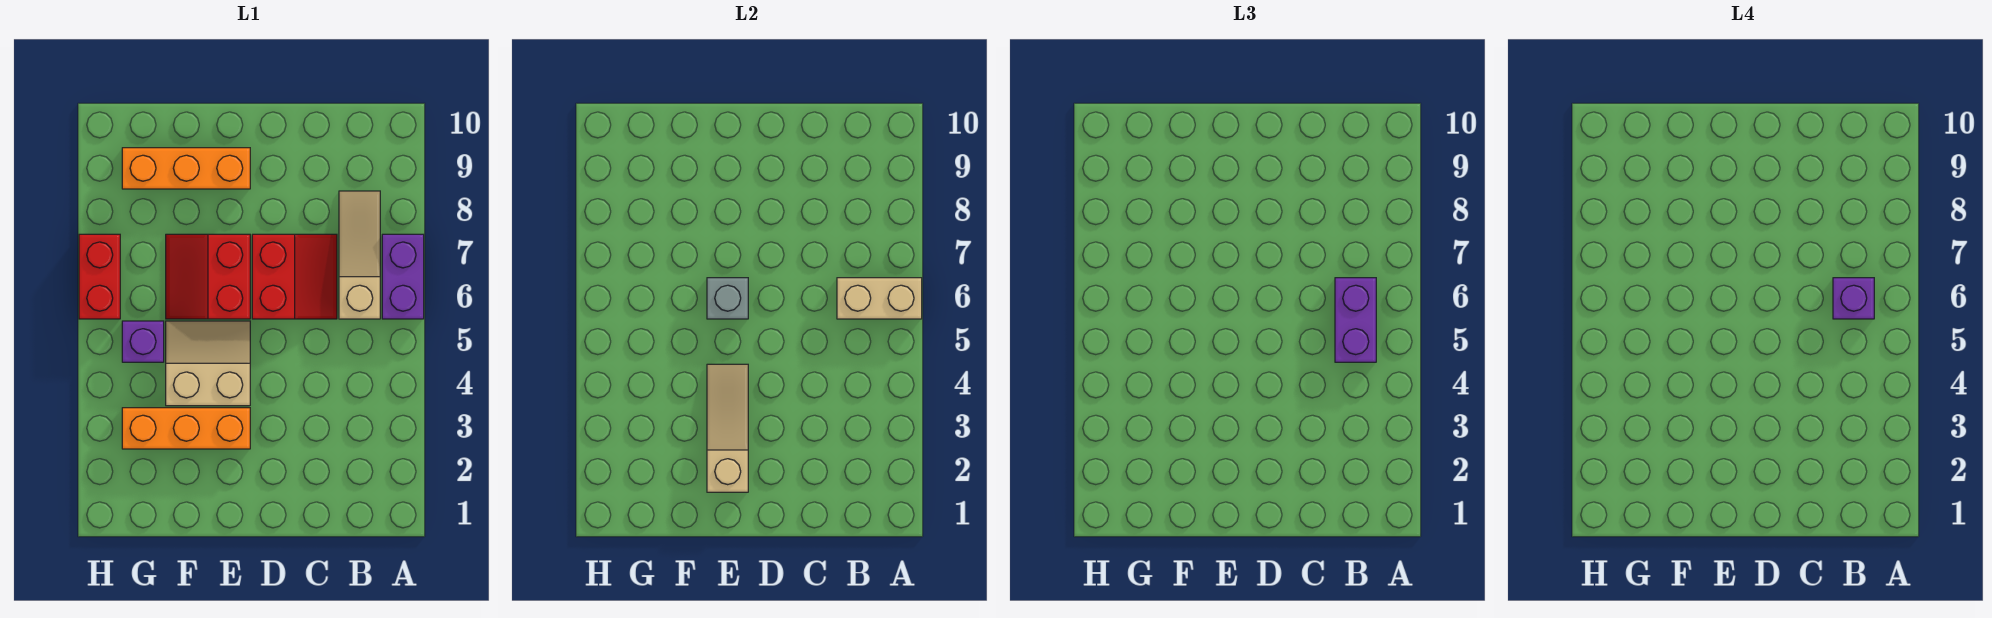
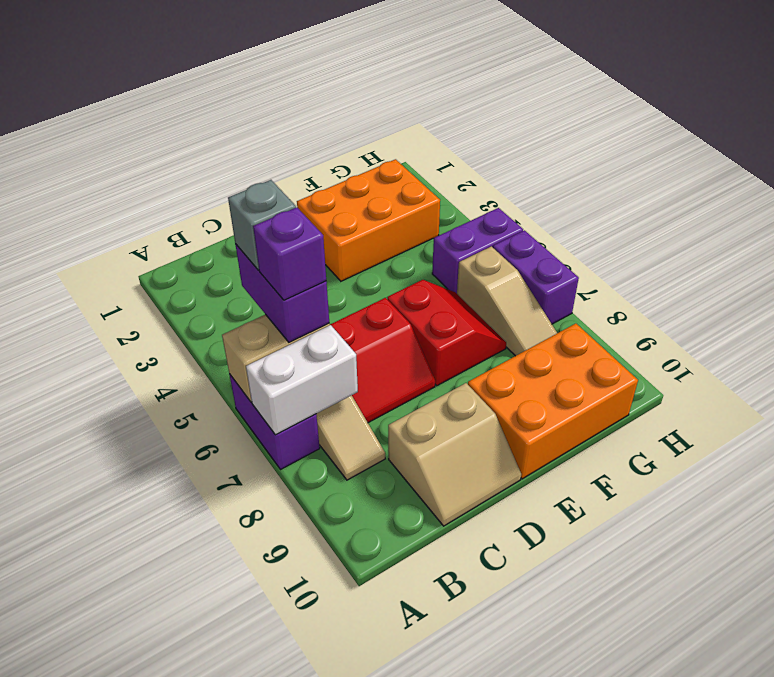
none -> white 1x2 brick [246,325,358,435]
red 2x2 slope [252,234,337,319] -> red 2x2 slope turned to [330,298,435,423]
tan 1x3 slope [707,364,748,492] -> tan 1x3 slope moved to [457,246,557,356]
orange 1x3 brick [122,408,250,449] -> orange 2x3 brick [297,159,440,281]
tan 2x2 slope [166,321,250,406] -> tan 2x2 slope moved to [388,383,521,526]
grey 1x1 brick [707,278,748,319] -> grey 1x1 brick moved to [228,180,296,270]
orange 1x3 brick [122,148,250,189] -> orange 2x3 brick [468,324,638,479]
purple 1x1 brick [122,321,164,362] -> purple 1x2 brick [432,208,523,293]
red 1x2 brick [79,234,120,319] -> purple 1x2 brick [493,230,579,324]

